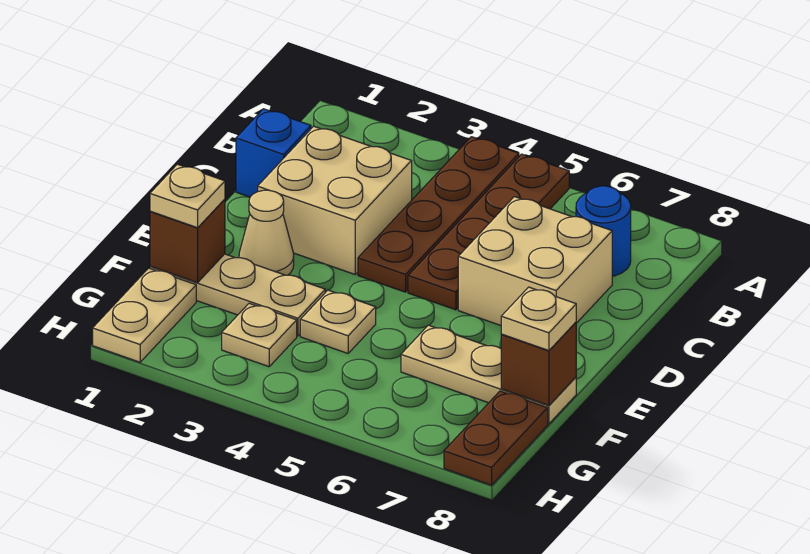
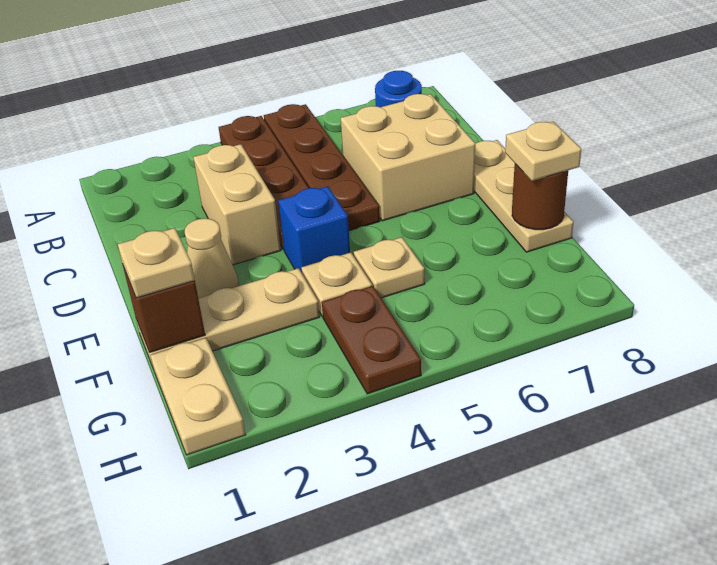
blue 1x1 brick [236,109,311,197] -> blue 1x1 brick moved to [278,186,350,273]
tan 2x2 brick [258,126,412,274] -> tan 1x2 brick [193,144,281,265]
tan 1x3 plate [401,325,576,424] -> tan 1x3 plate turned to [474,140,574,252]
brown 1x1 brick [501,322,576,405] -> brown 1x1 round brick [512,164,568,230]
tan 1x1 plate [222,303,297,367] -> tan 1x1 plate moved to [354,237,425,298]
brown 1x2 plate [444,391,548,485] -> brown 1x2 plate moved to [322,286,421,394]

